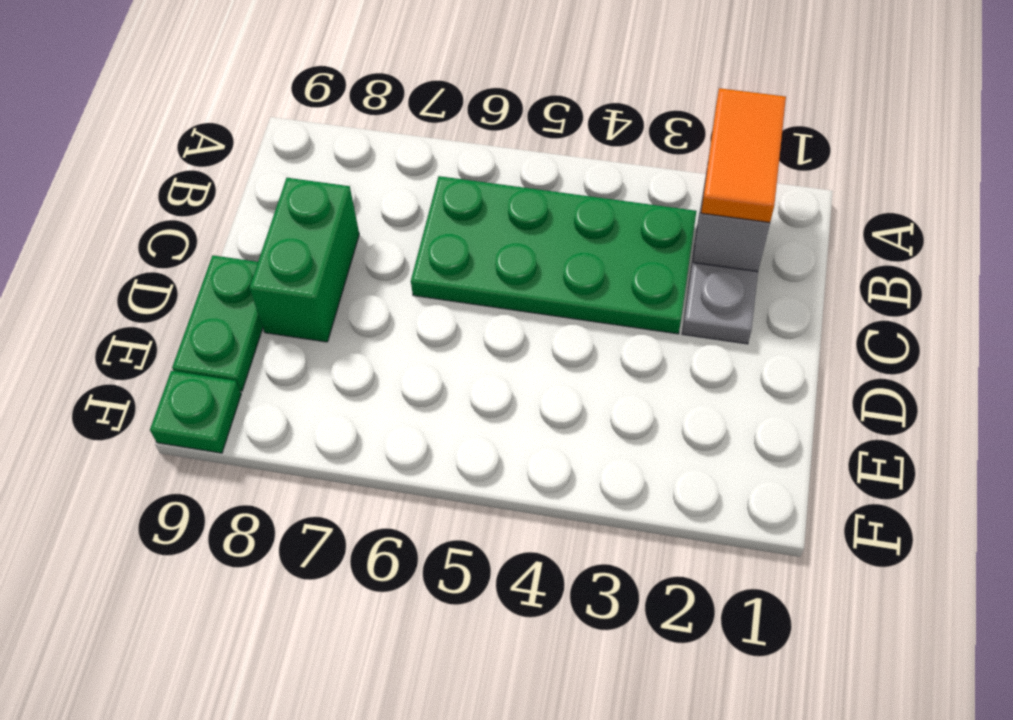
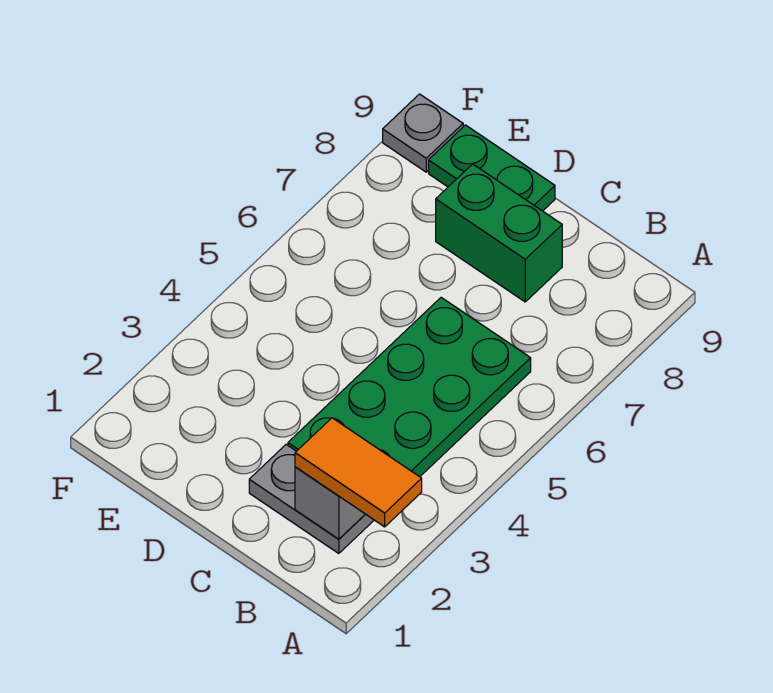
green 1x1 plate [150,371,241,453] -> grey 1x1 plate [383,94,463,172]

